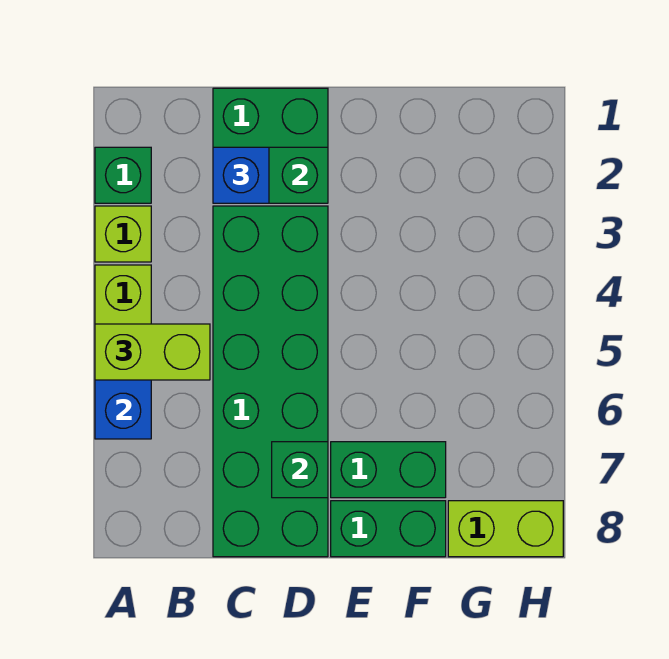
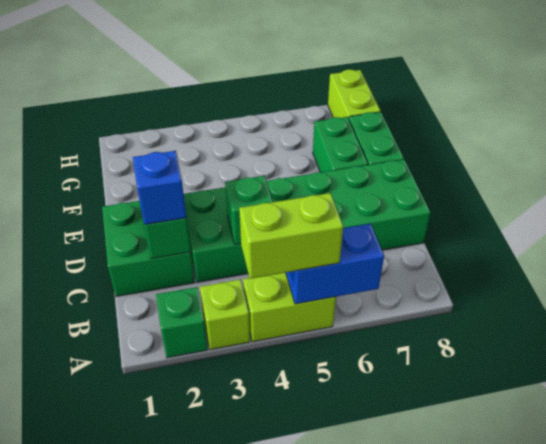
lime 1x2 brick [95,324,210,380] -> lime 1x2 brick turned to [239,193,343,279]
green 1x1 brick [272,442,328,498] -> green 1x1 brick moved to [225,176,273,245]

